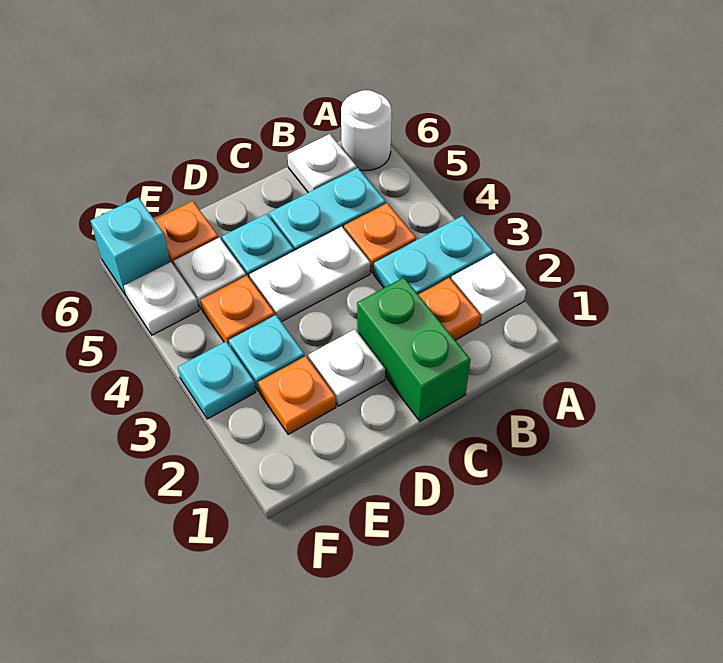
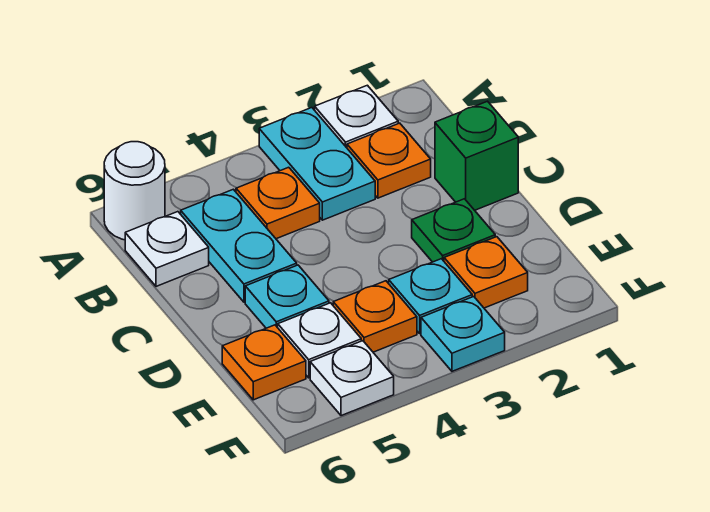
green 1x2 brick [357,277,470,421] -> green 1x1 brick [435,101,518,210]
white 1x2 plate [250,227,370,322] -> none
white 1x1 plate [308,329,385,406] -> green 1x1 plate [412,199,495,262]
cyan 1x1 brick [91,197,170,295] -> none

